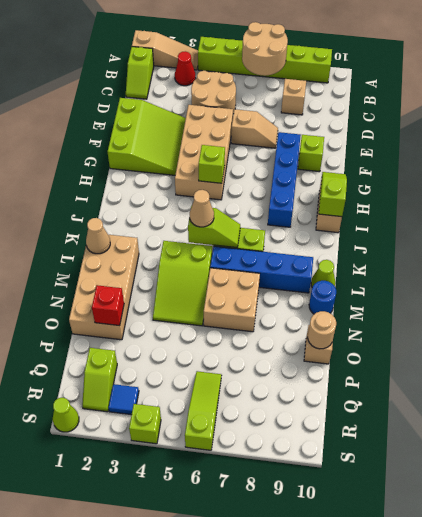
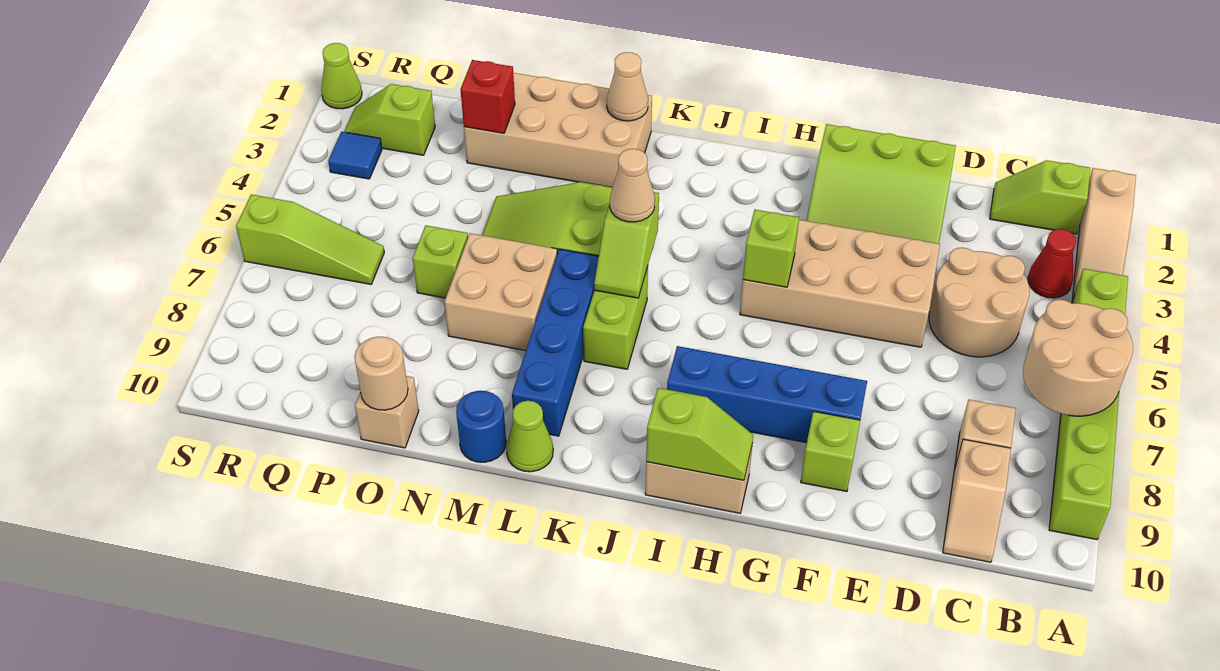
tan 1x2 slope [231,109,278,148] -> tan 1x2 slope moved to [943,439,1011,562]
lime 1x1 brick [129,404,161,444] -> lime 1x1 brick moved to [413,225,468,298]

